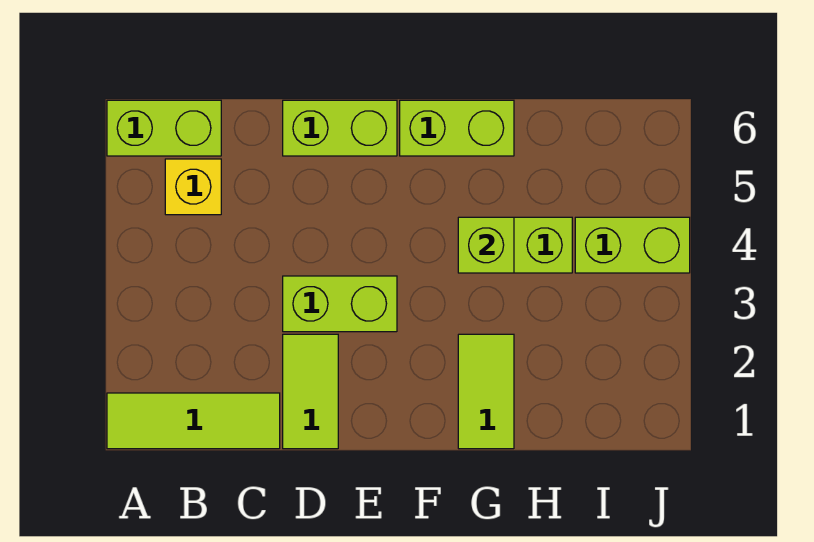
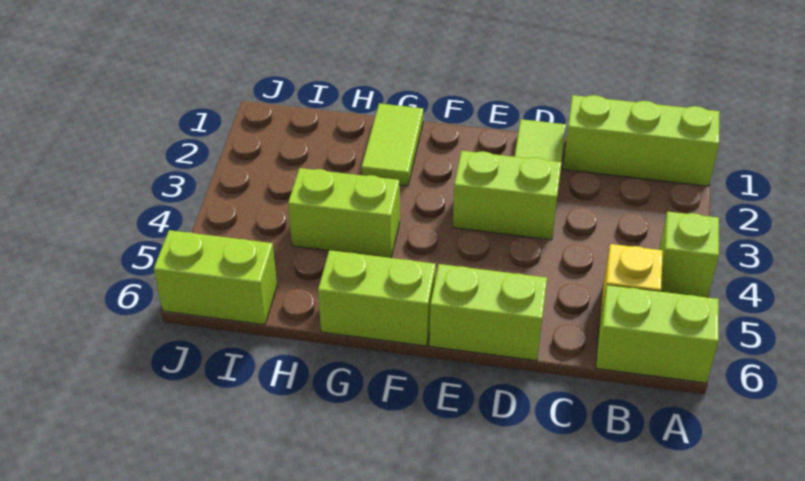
lime 1x3 tile [107,393,280,449] -> lime 1x3 brick [563,95,720,186]
lime 1x1 brick [458,217,514,273] -> lime 1x1 brick moved to [659,212,719,297]
lime 1x2 brick [575,217,690,273] -> lime 1x2 brick moved to [154,230,277,325]

